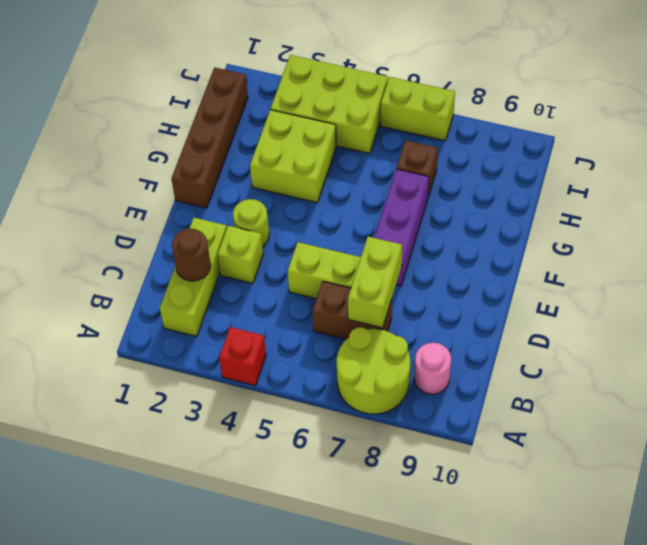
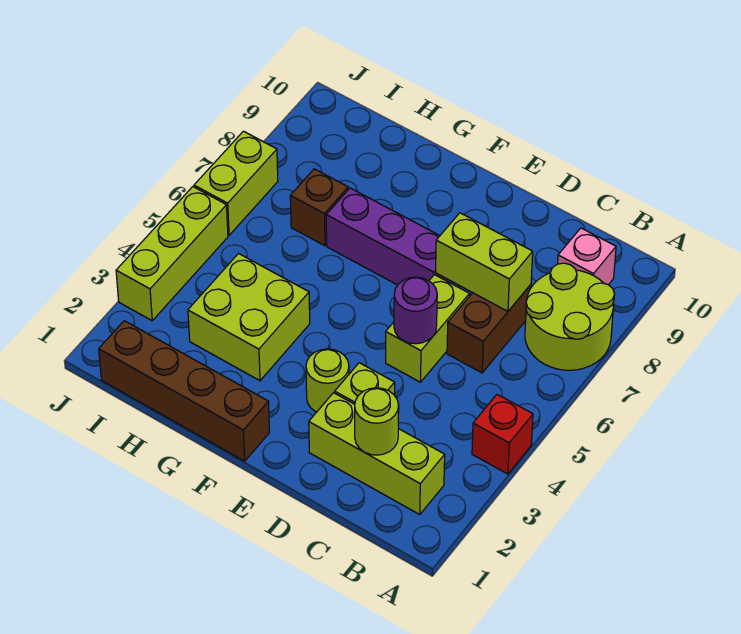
pink 1x1 round brick [414,343,451,394] -> pink 1x1 brick [558,228,616,285]
brown 1x1 round brick [172,229,211,281] -> lime 1x1 round brick [355,388,399,455]
none -> purple 1x1 round brick [394,277,437,344]
lime 2x3 brick [271,55,388,154] -> lime 1x3 brick [116,187,228,321]

